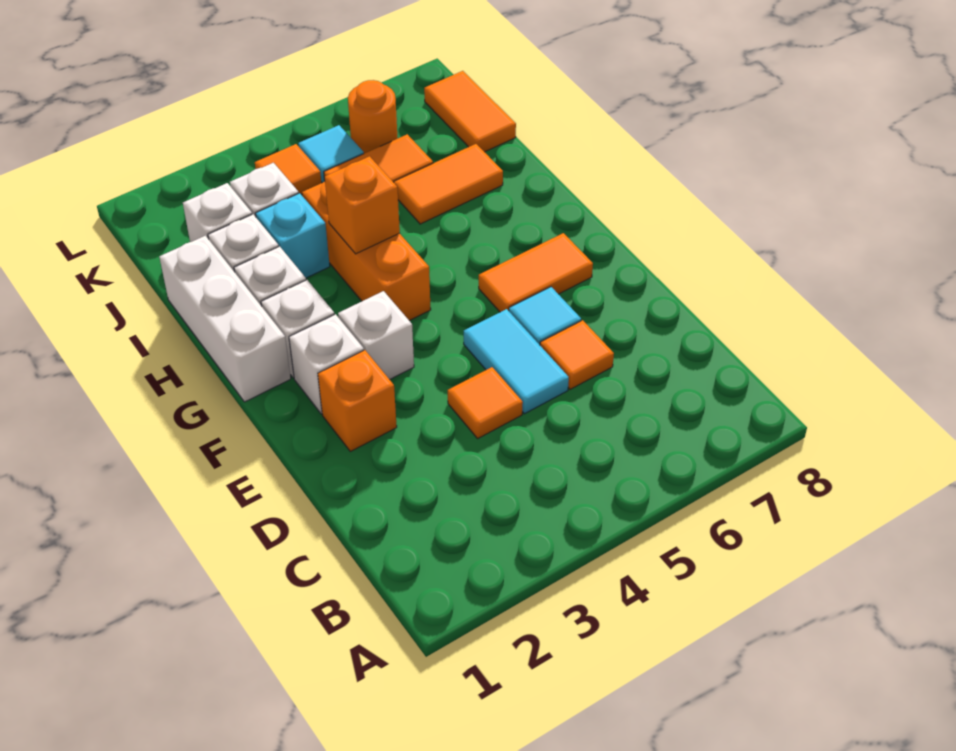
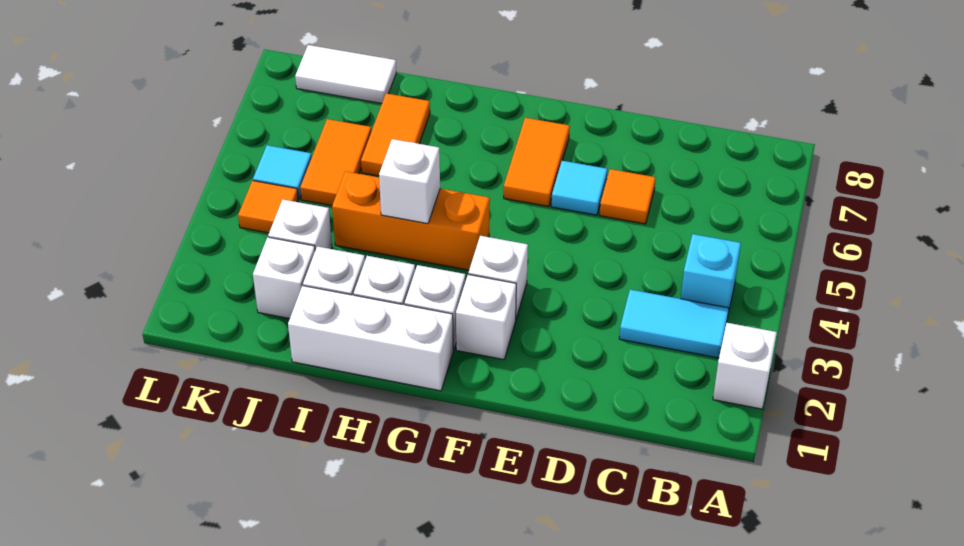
none -> white 1x1 brick [713,323,777,409]
orange 1x1 tile [448,367,523,438] -> none
cyan 1x2 tile [464,309,569,414] -> cyan 1x2 tile moved to [619,290,729,358]
orange 1x1 brick [318,350,397,451] -> none
orange 1x1 brick [325,156,400,254] -> white 1x1 brick [379,139,440,224]
cyan 1x1 brick [255,193,330,278] -> cyan 1x1 brick moved to [681,234,741,313]
orange 1x2 tile [424,71,516,152] -> white 1x2 tile [295,45,396,103]
orange 1x1 round brick [348,80,398,153] -> none

